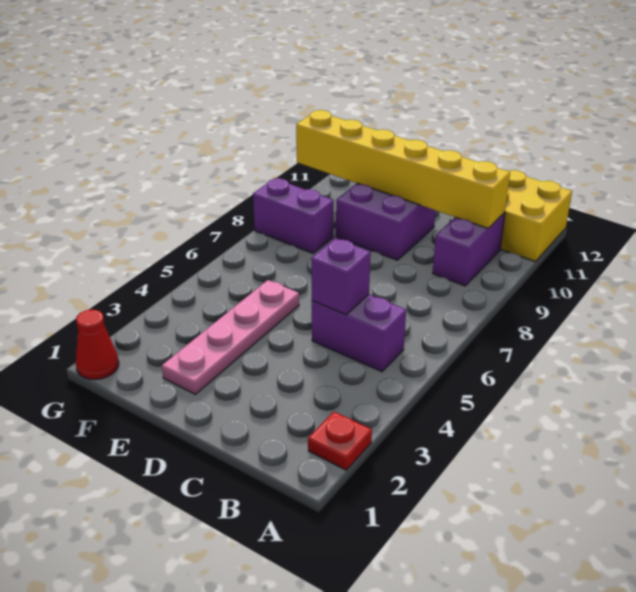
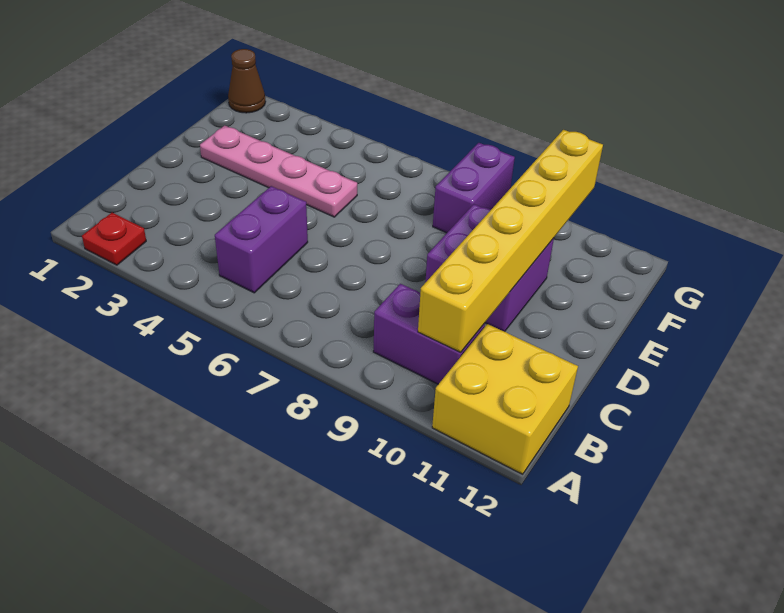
purple 1x1 brick [312,238,371,315] -> none
red 1x1 cone [76,309,119,380] -> brown 1x1 cone [228,49,266,113]

